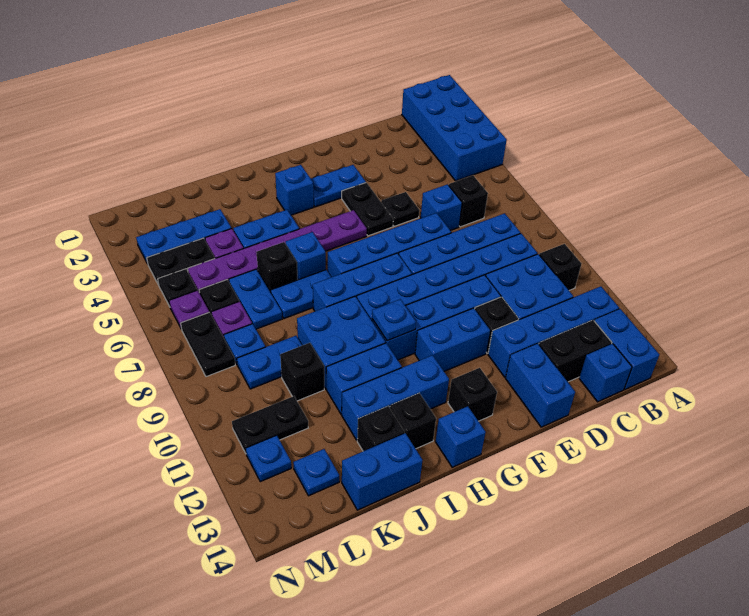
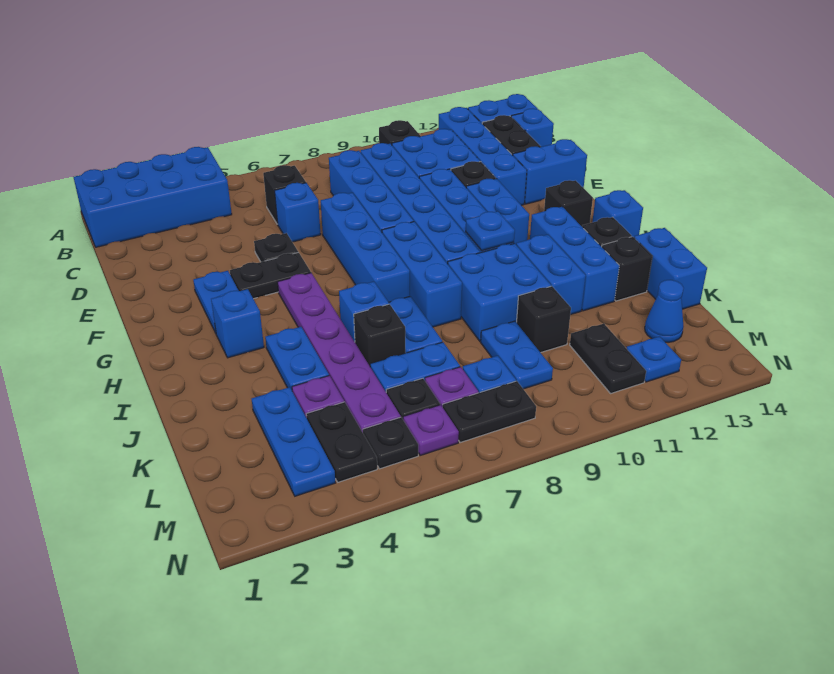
blue 1x1 plate [293,449,339,496] -> blue 1x1 cone [645,280,684,342]

